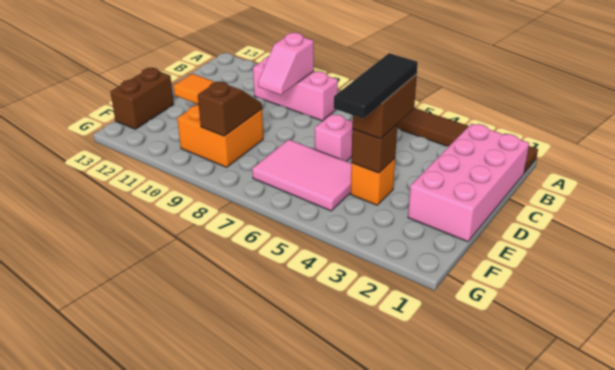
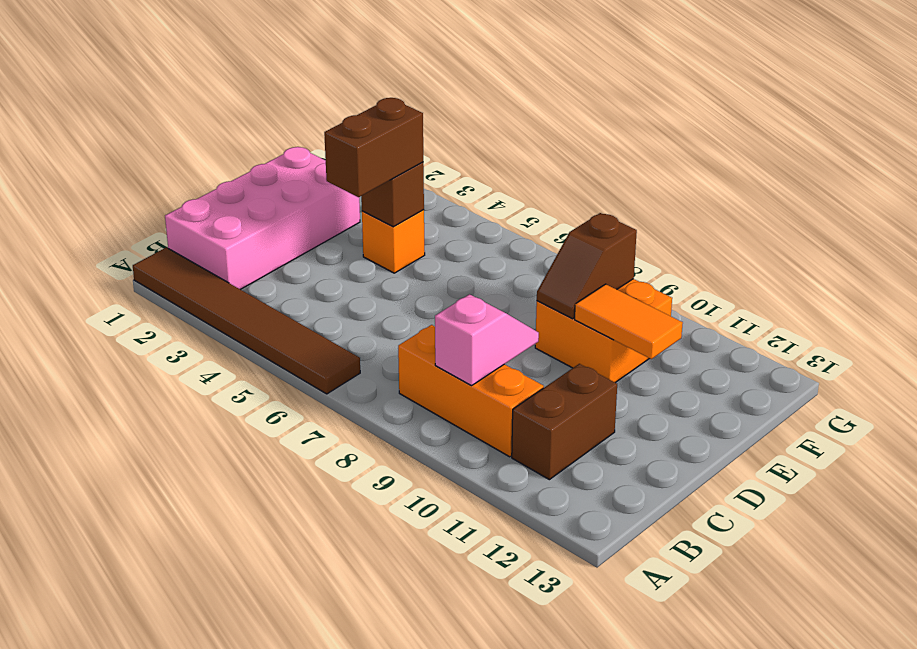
pink 1x3 brick [253,57,338,121] -> orange 1x3 brick [398,325,544,457]
black 1x3 tile [334,53,418,119] -> none
pink 1x1 brick [315,114,352,161] -> none
pink 2x3 tile [252,140,351,211] -> none
brown 1x2 brick [111,68,174,129] -> brown 1x2 brick moved to [512,364,617,480]

